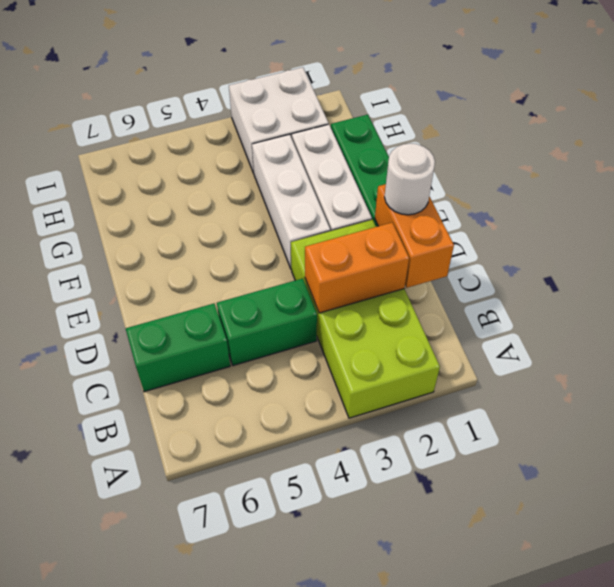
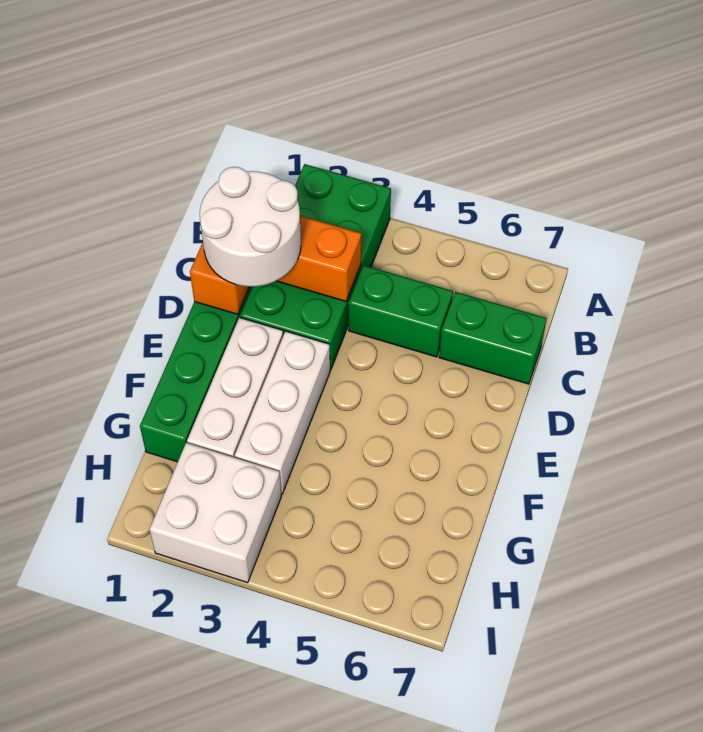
lime 2x4 brick [291,220,440,418] -> green 2x4 brick [240,164,391,370]
white 1x1 round brick [385,144,435,215] -> white 2x2 round brick [200,167,301,287]

